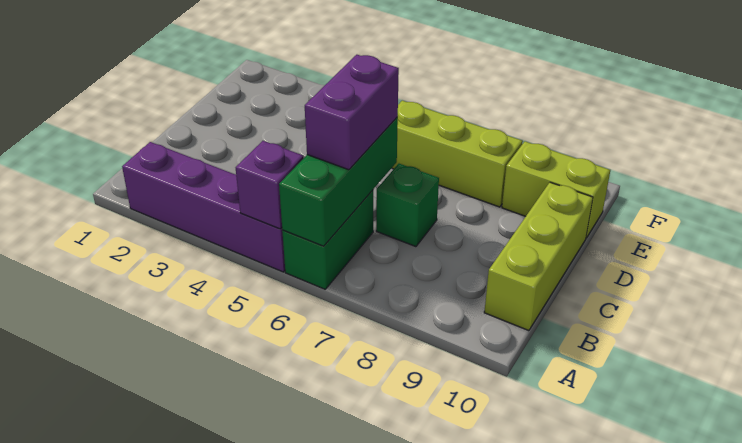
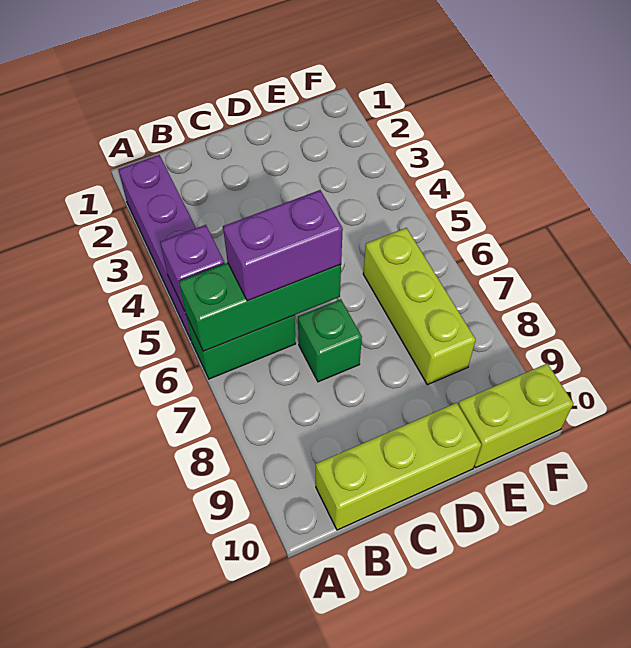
lime 1x2 brick [502,141,610,238] -> lime 1x2 brick turned to [458,364,573,468]

